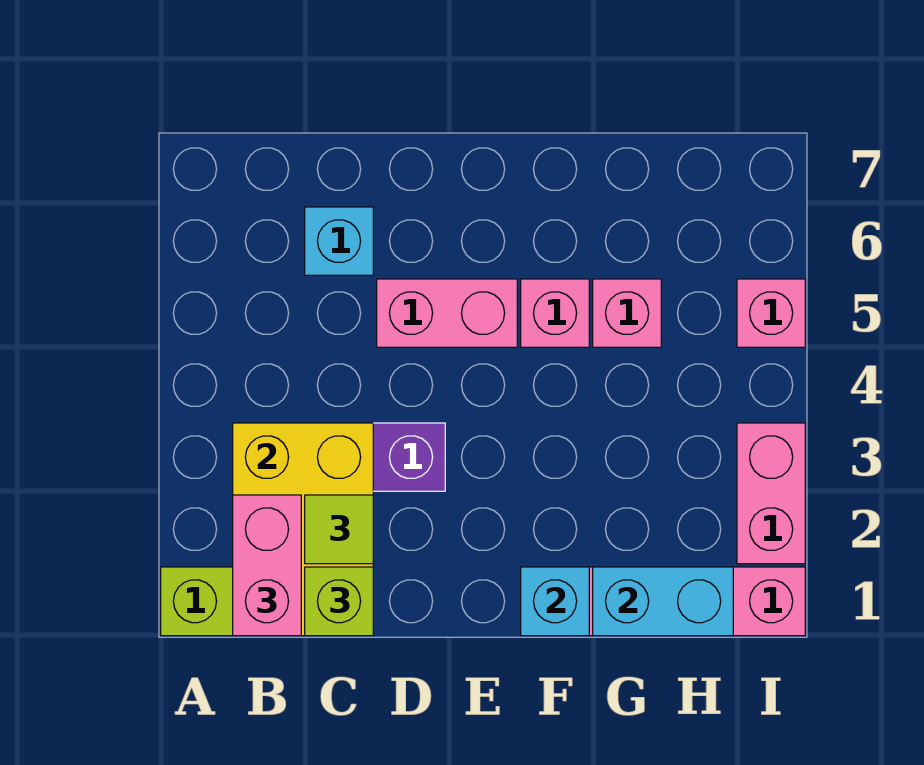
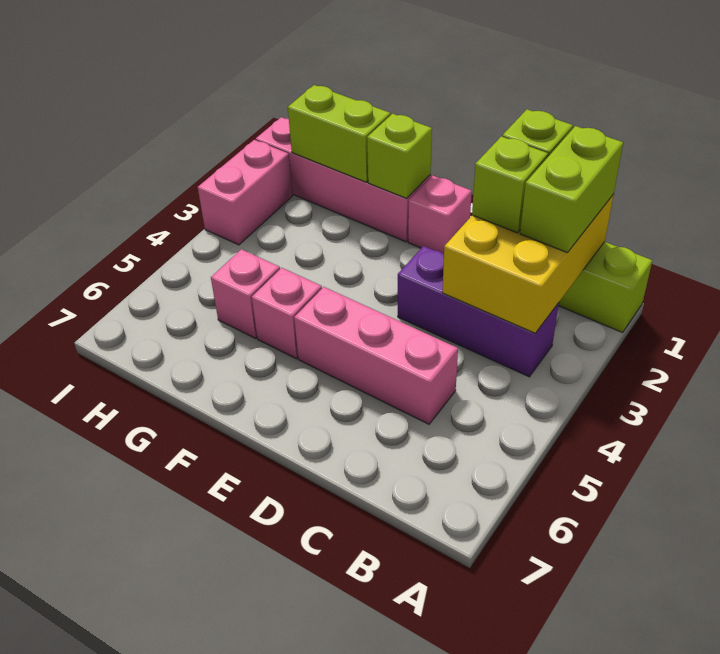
pink 1x2 brick [233,495,301,636] -> lime 1x2 brick [520,126,623,253]
lime 1x1 tile [305,495,373,564] -> lime 1x1 brick [472,136,548,233]
cyan 1x1 brick [305,207,373,275] -> none
pink 1x2 brick [377,279,517,347] -> pink 1x3 brick [294,287,458,424]
cyan 1x1 brick [521,567,589,636] -> lime 1x1 brick [367,114,432,198]
cyan 1x2 brick [593,567,733,636] -> lime 1x2 brick [288,85,391,182]
pink 1x1 brick [737,279,805,347] -> pink 1x1 brick moved to [408,176,472,254]

